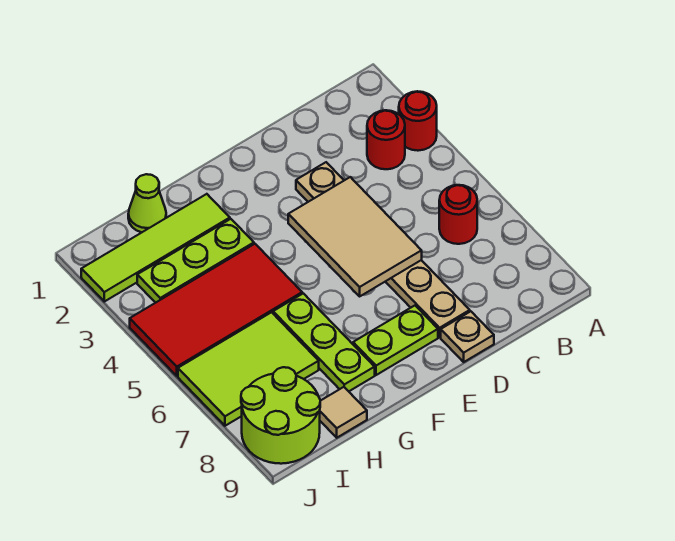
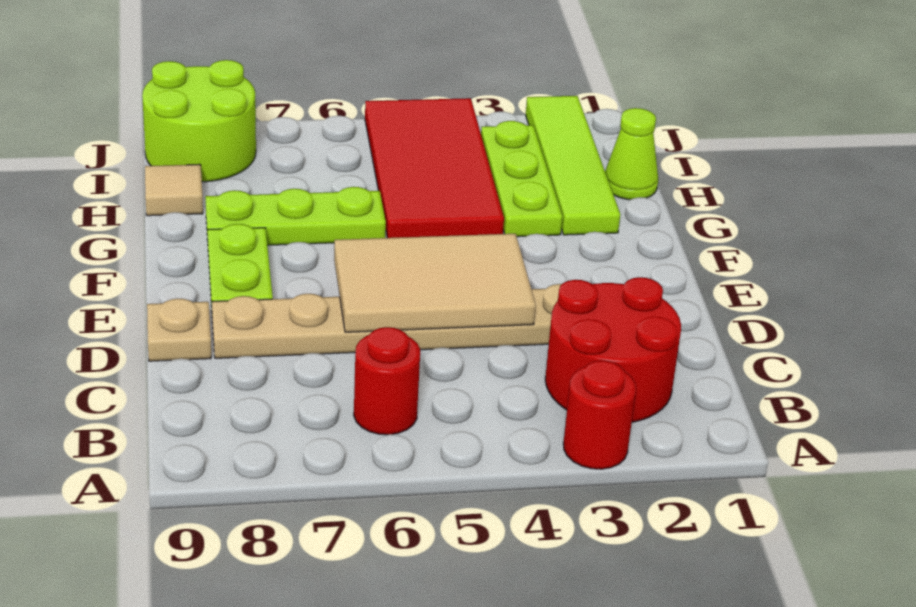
red 1x1 round brick [367,110,405,169] -> red 2x2 round brick [545,277,681,422]
lime 2x3 tile [178,312,319,426] -> none

